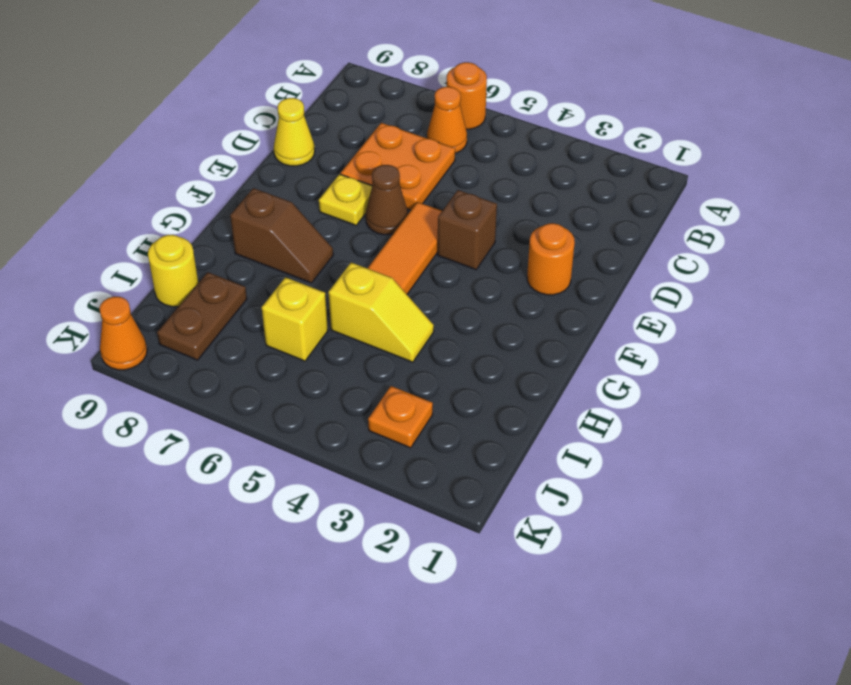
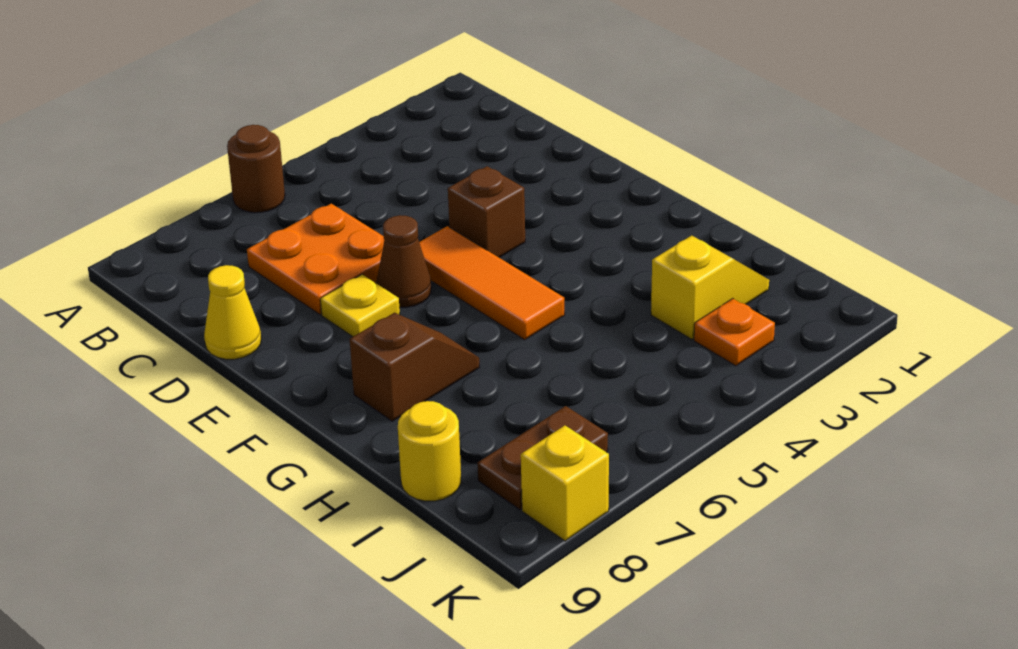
orange 1x1 round brick [447,62,487,129] -> brown 1x1 round brick [227,125,285,213]
orange 1x1 cone [427,87,467,153] -> none
orange 1x1 round brick [527,223,575,295] -> none
yellow 1x2 slope [328,263,434,362] -> yellow 1x2 slope moved to [651,235,769,339]
yellow 1x1 brick [262,277,328,361] -> yellow 1x1 brick moved to [521,426,609,541]
brown 1x2 plate [157,272,247,360] -> brown 1x2 plate turned to [477,406,608,510]
orange 1x1 cone [100,297,147,370] -> none

